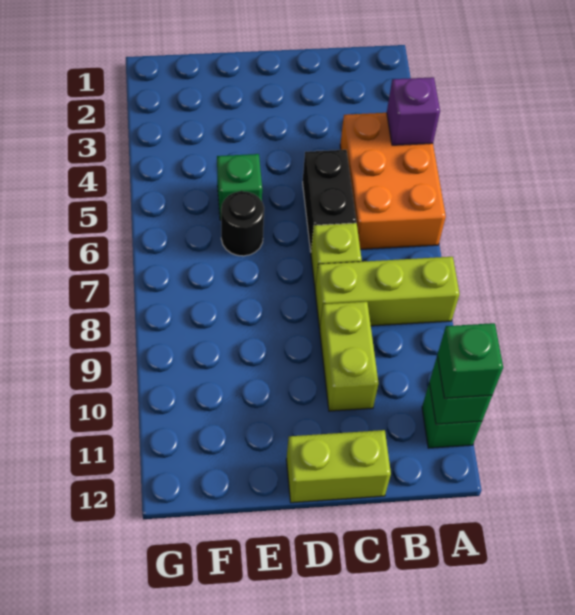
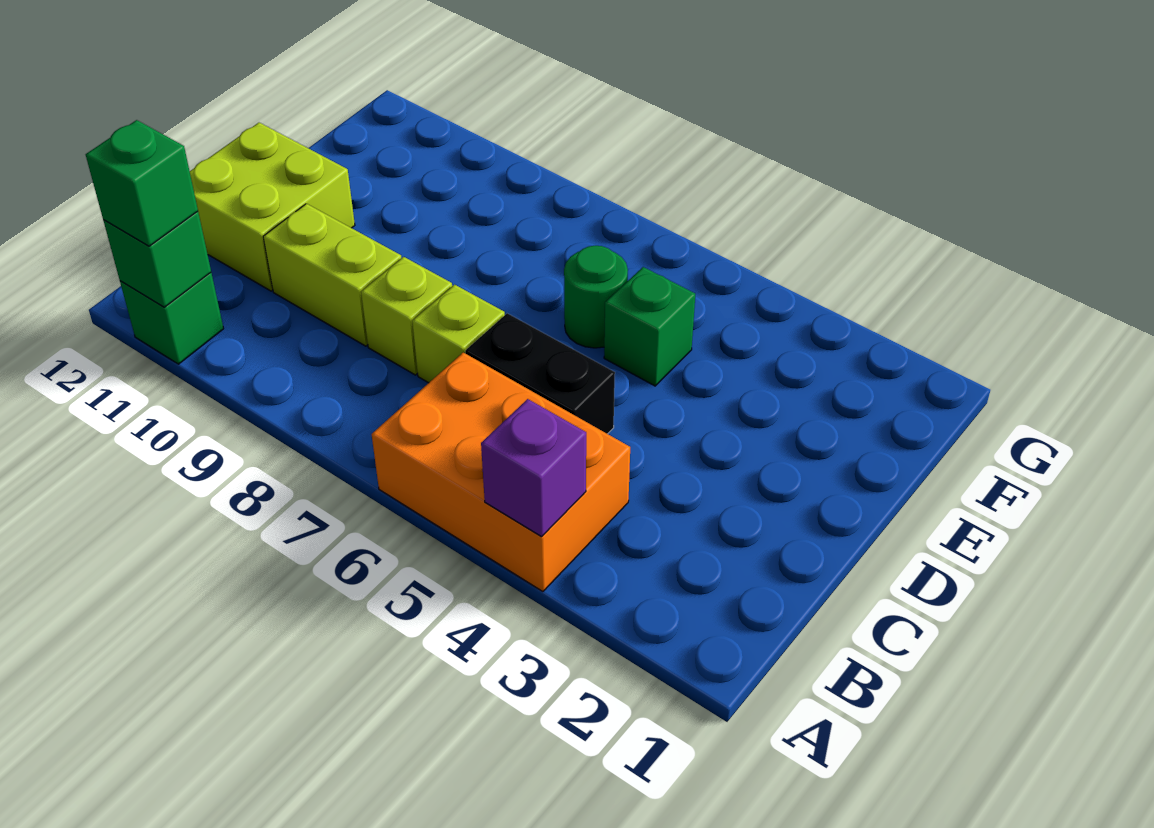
lime 1x3 brick [315,257,460,329] -> lime 1x1 brick [361,257,452,375]
lime 1x2 brick [286,430,391,503] -> lime 2x2 brick [190,123,355,291]
black 1x1 round brick [221,191,264,256] -> green 1x1 round brick [564,246,628,348]

